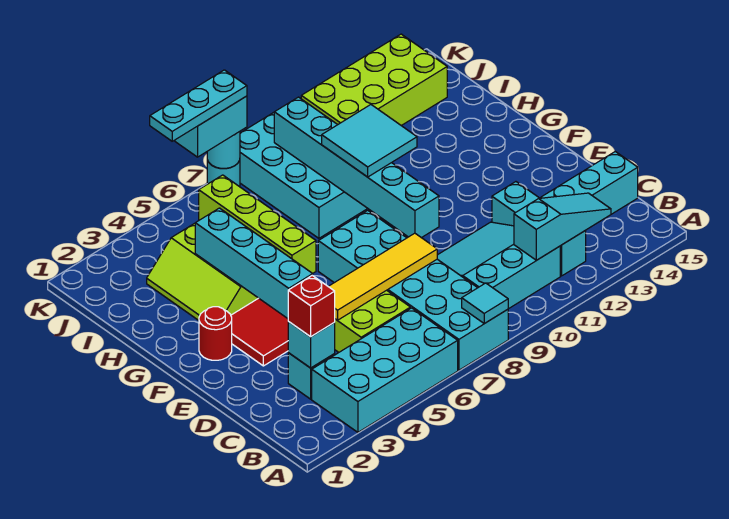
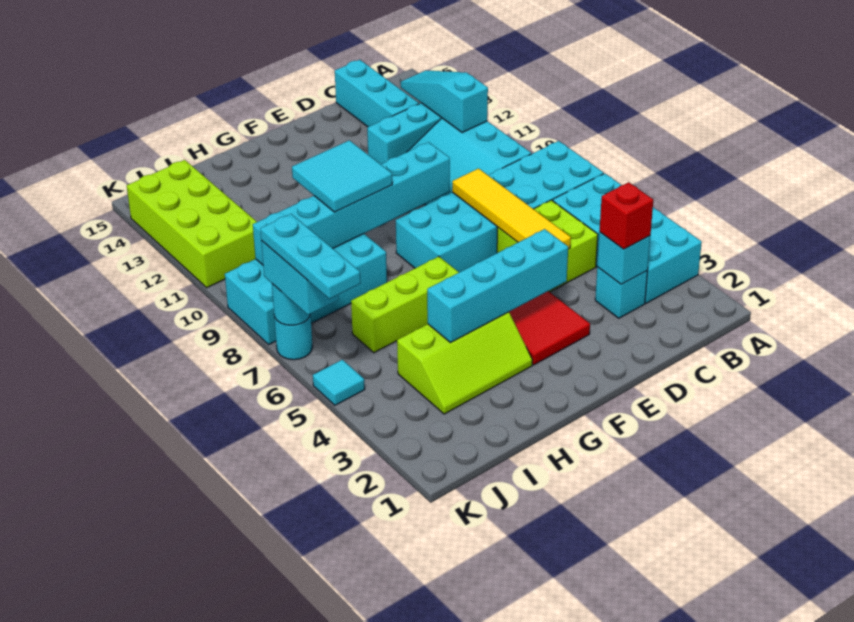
cyan 1x1 tile [462,283,508,323] -> cyan 1x1 tile moved to [313,360,365,405]
red 1x1 round brick [199,307,232,360] -> none
lime 1x4 brick [199,175,316,273] -> lime 1x3 brick [351,257,459,353]

